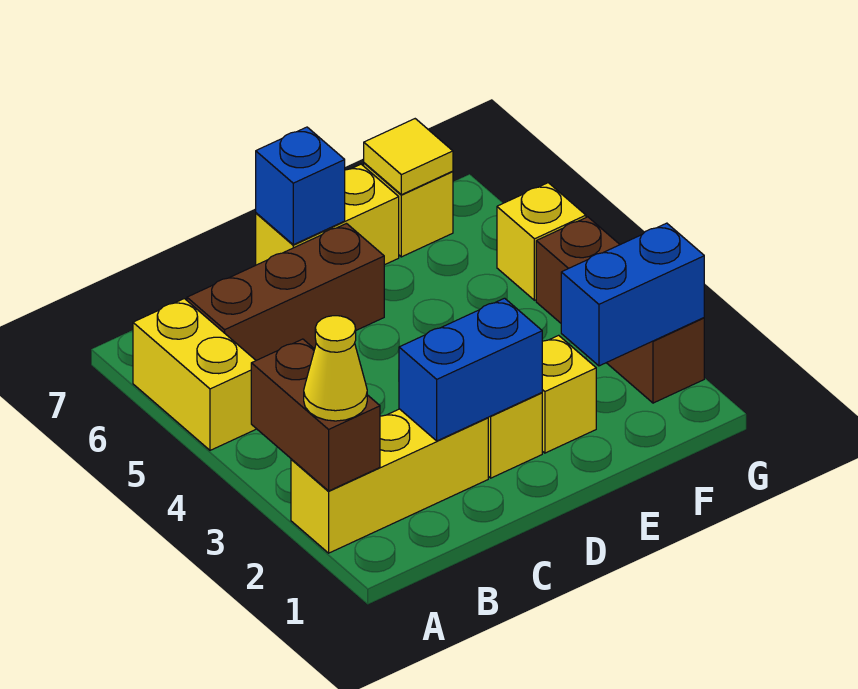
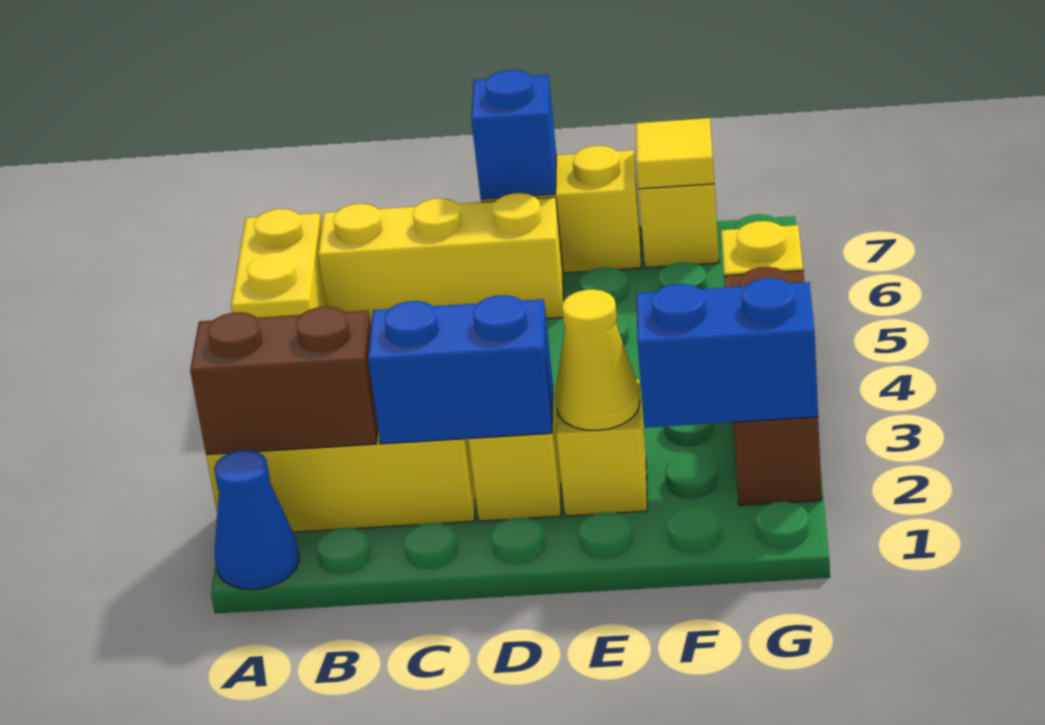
none -> blue 1x1 cone [214,450,299,590]
brown 1x2 brick [251,339,380,491] -> brown 1x2 brick turned to [190,307,378,455]
yellow 1x1 cone [304,316,367,421] -> yellow 1x1 cone moved to [555,289,640,430]
brown 1x3 brick [187,224,384,360] -> yellow 1x3 brick [318,193,564,324]

